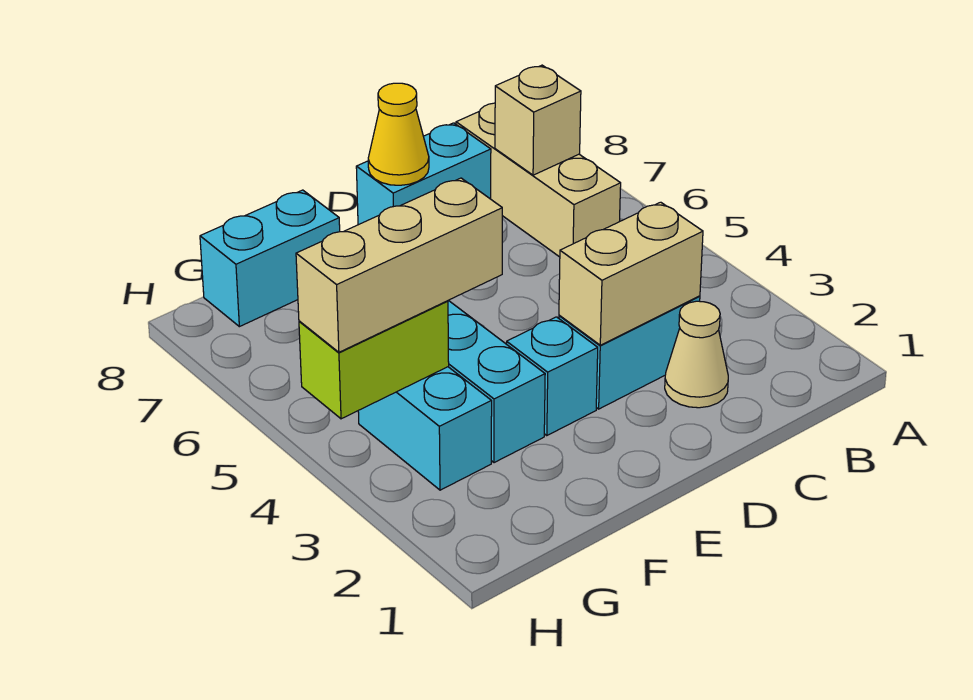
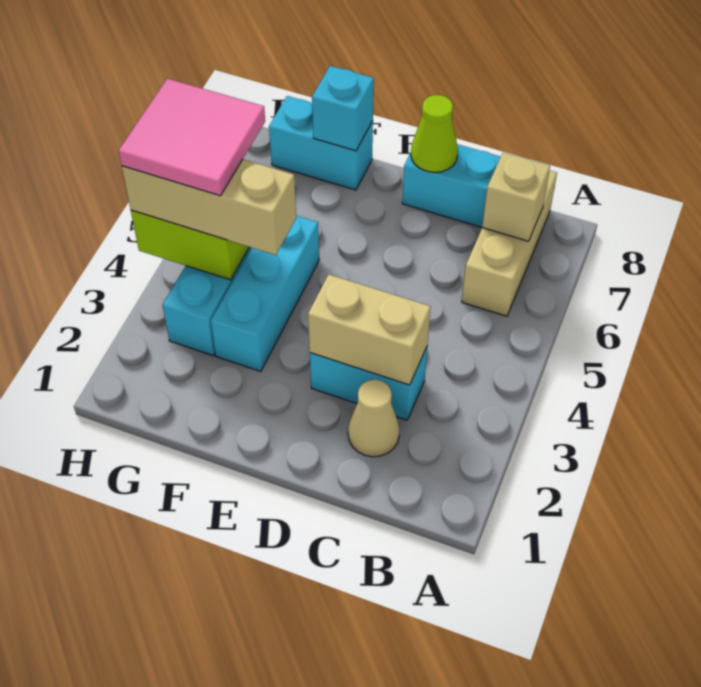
yellow 1x1 cone [368,83,429,185] -> lime 1x1 cone [411,95,458,172]
cyan 1x1 brick [507,317,598,436] -> cyan 1x1 brick moved to [312,66,374,151]
none -> pink 2x2 tile [119,79,265,196]

